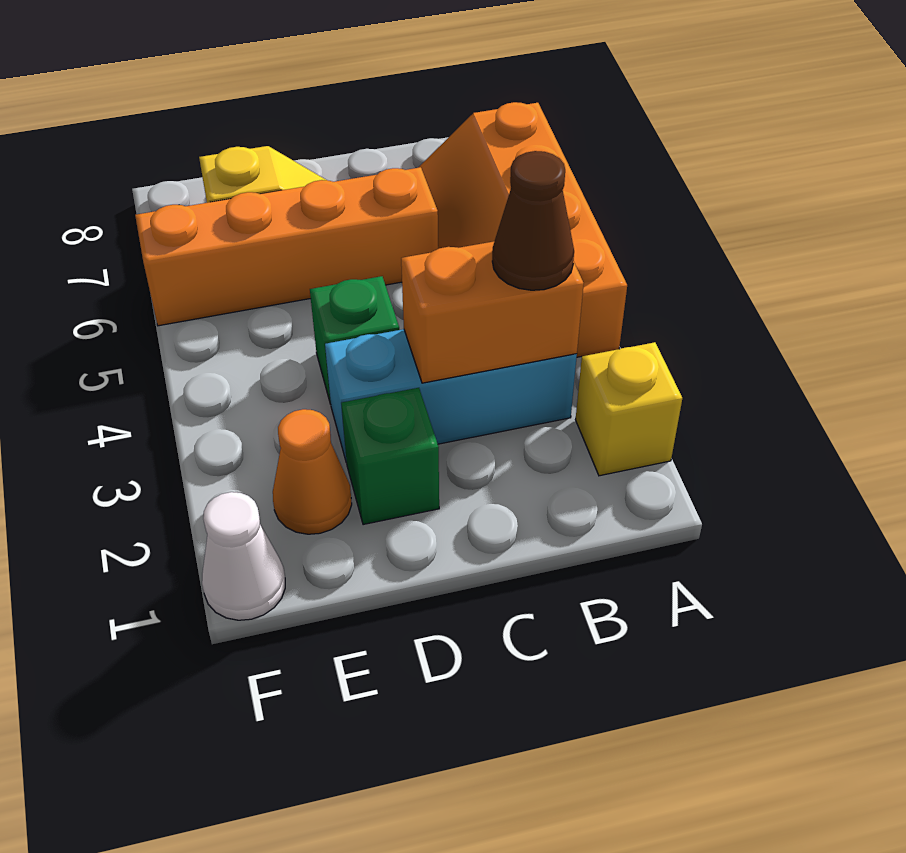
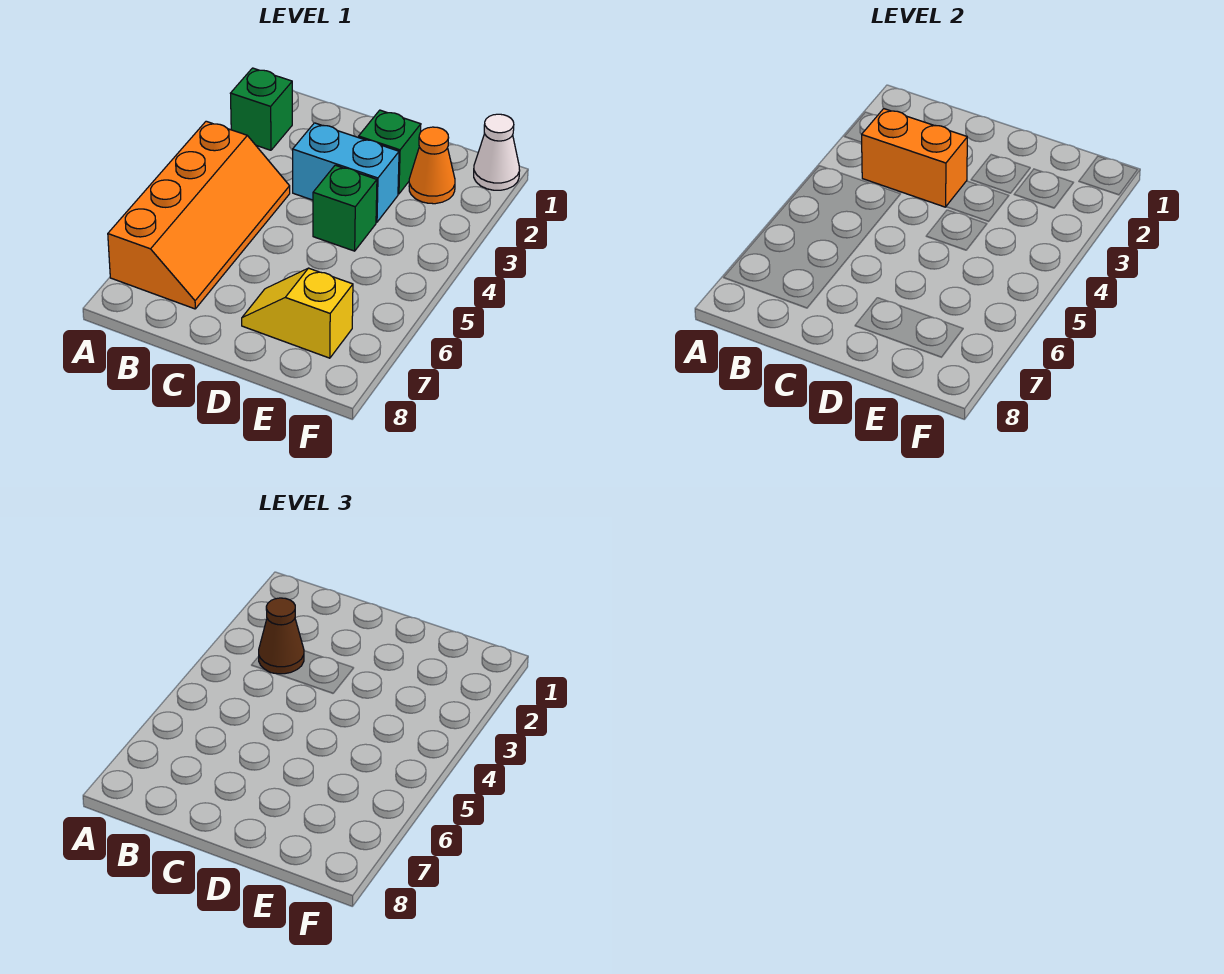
yellow 1x1 brick [575,342,682,476] -> green 1x1 brick [230,68,292,150]
cyan 1x3 brick [325,329,577,462] -> cyan 1x2 brick [293,123,399,222]
orange 1x4 brick [135,167,438,326] -> none

